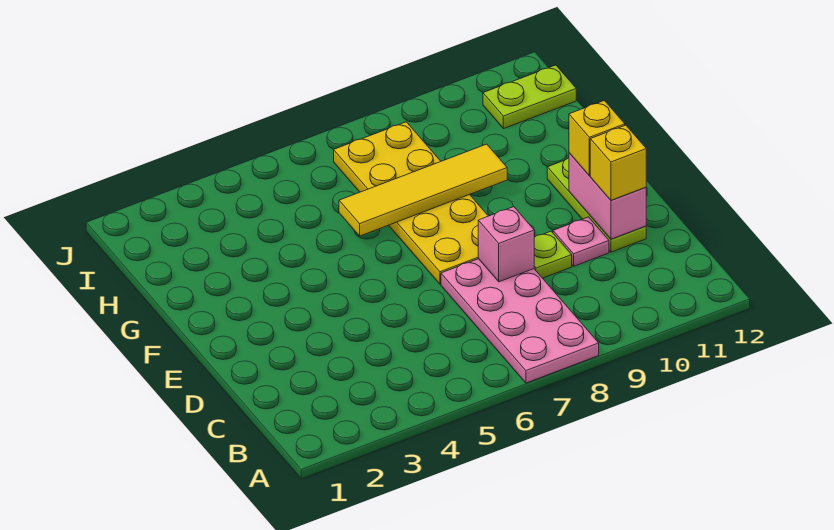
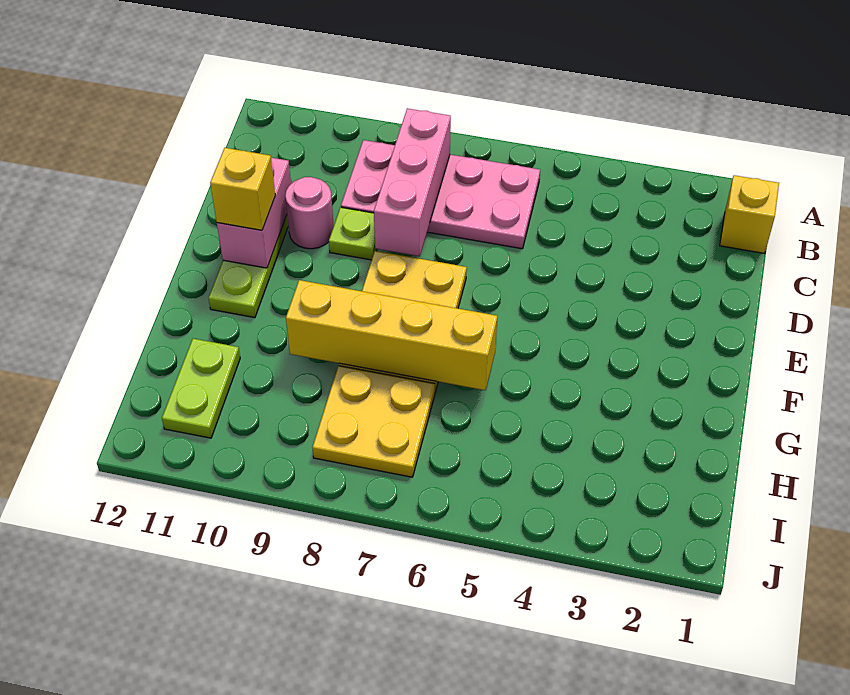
pink 2x4 plate [441,259,599,383] -> pink 2x4 plate turned to [341,140,540,249]
pink 1x1 brick [478,207,534,282] -> pink 1x3 brick [374,108,451,256]
pink 1x1 plate [553,217,609,266] -> pink 1x1 round brick [285,177,334,249]
yellow 1x1 brick [590,125,646,200] -> yellow 1x1 brick moved to [720,175,779,253]
yellow 1x4 tile [339,144,507,236] -> yellow 1x4 brick [286,280,497,390]
lime 1x2 plate [483,65,576,129] -> lime 1x2 plate turned to [162,339,240,438]

